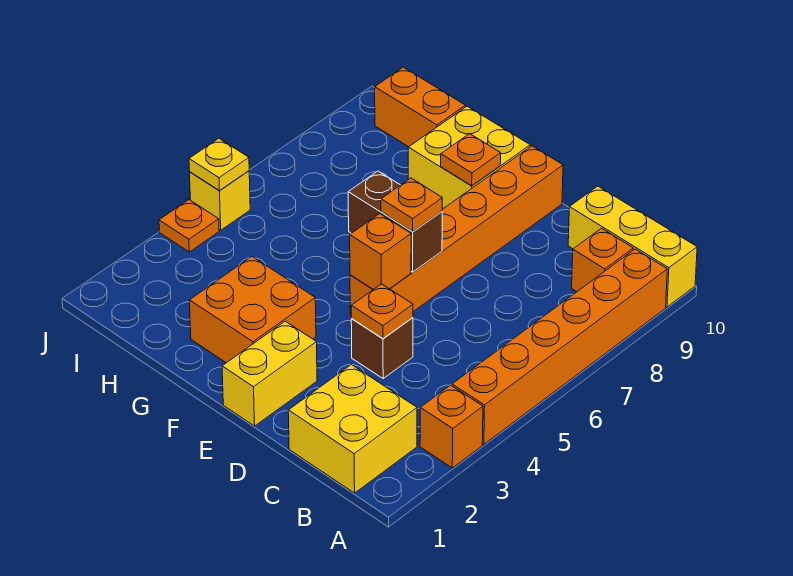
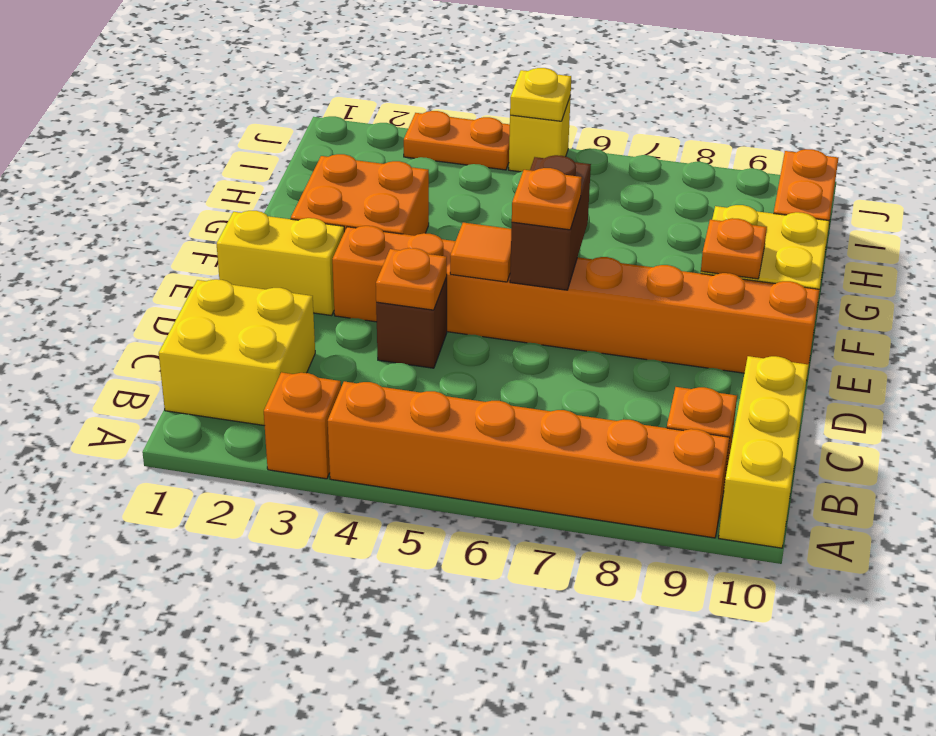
orange 1x6 brick [350,146,563,314] -> orange 1x8 brick [332,226,820,381]
orange 1x1 brick [350,214,411,289] -> orange 1x1 tile [450,223,511,282]
orange 1x1 plate [159,200,219,252] -> orange 1x2 plate [404,111,510,170]

